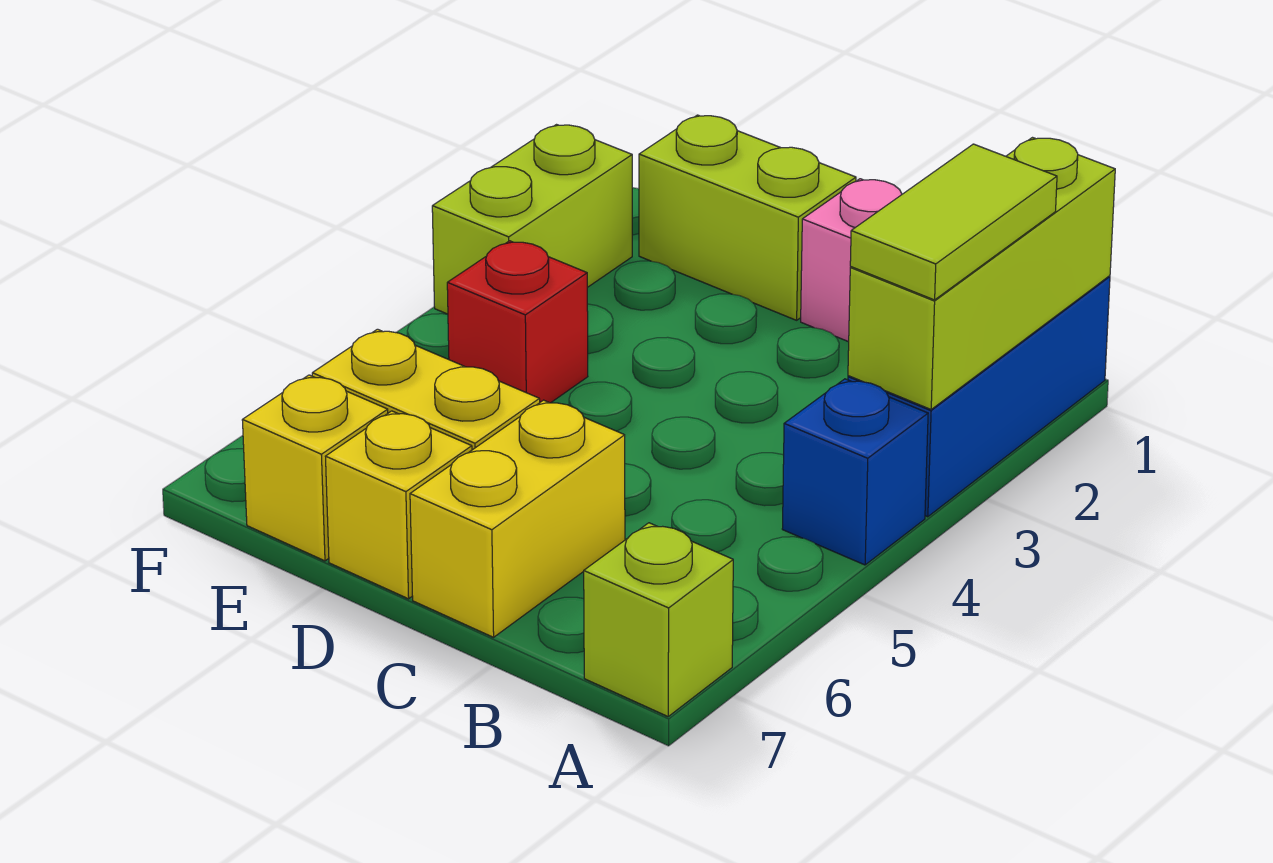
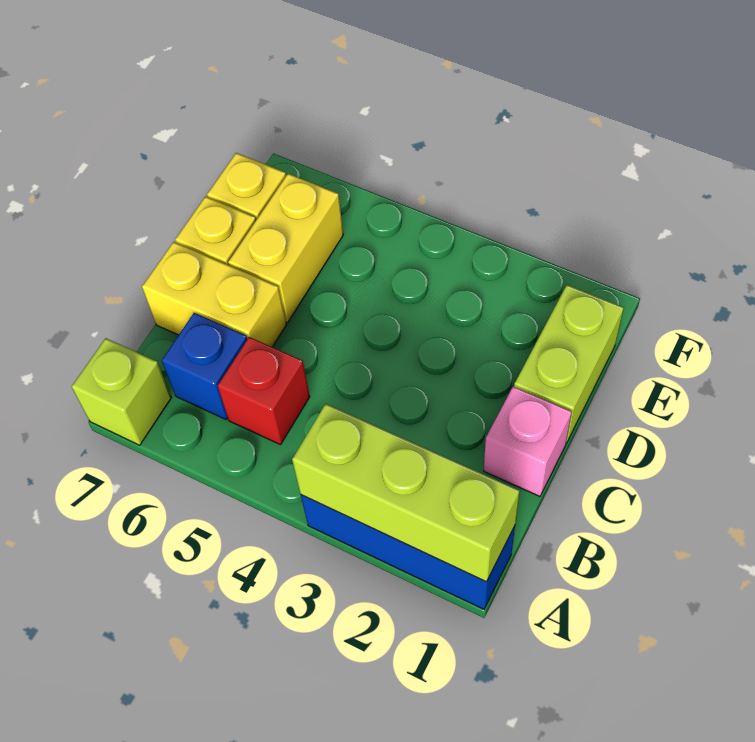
lime 1x2 tile [850,144,1057,300] -> none
blue 1x1 brick [782,379,928,565] -> blue 1x1 brick moved to [162,313,247,419]
red 1x1 brick [447,241,588,403] -> red 1x1 brick moved to [218,337,310,445]
lime 1x2 brick [432,125,632,314] -> none

